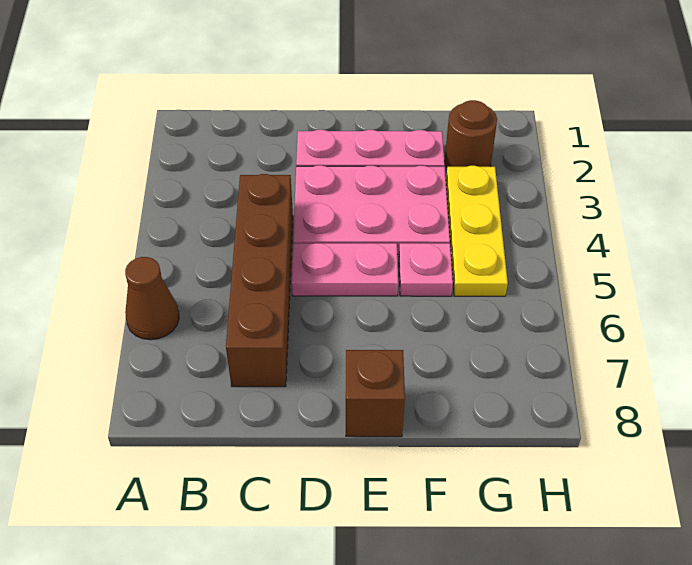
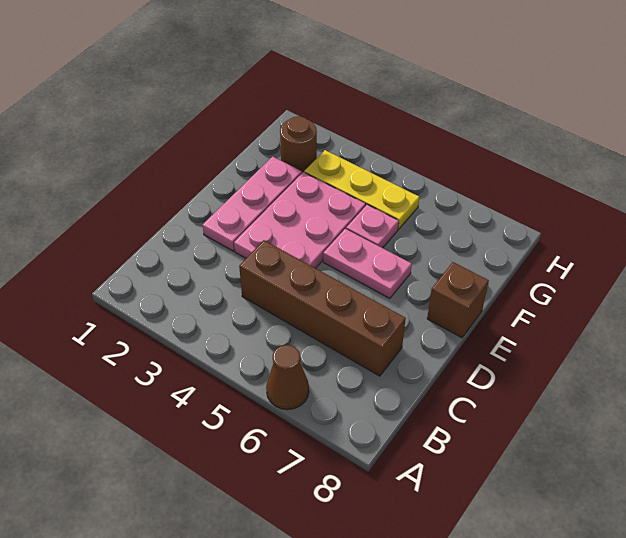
pink 1x2 plate [292,243,398,296] -> pink 1x2 plate turned to [323,229,412,298]

